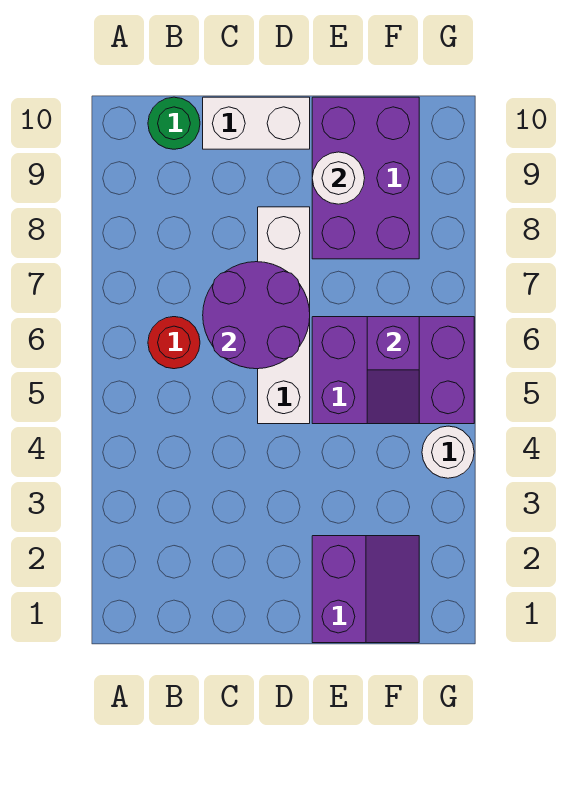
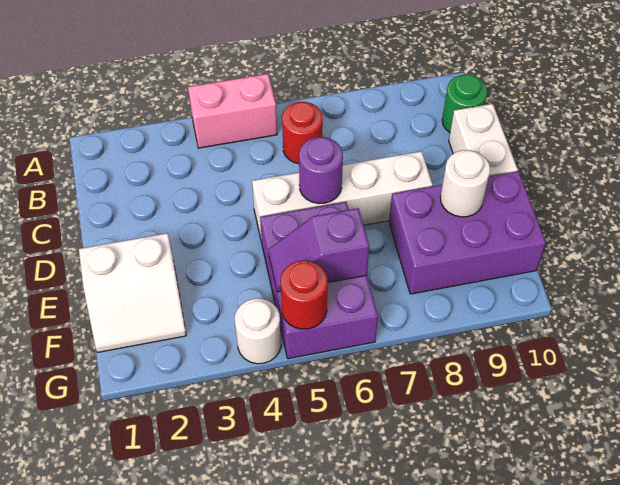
none -> pink 1x2 brick [188,74,277,148]
purple 2x2 round brick [203,262,310,369] -> purple 1x1 round brick [299,137,343,204]
purple 2x2 slope [312,536,419,643] -> white 2x2 slope [79,233,186,352]
none -> red 1x1 round brick [280,260,328,329]

